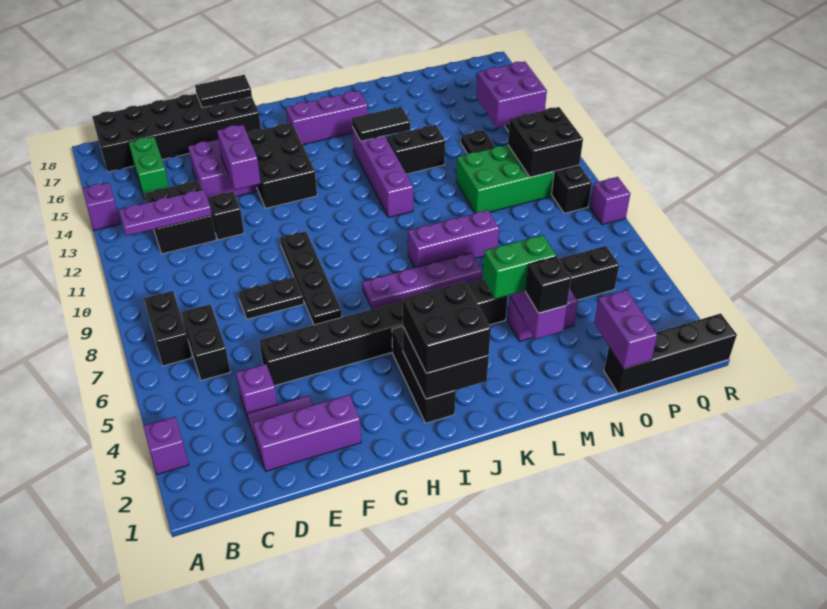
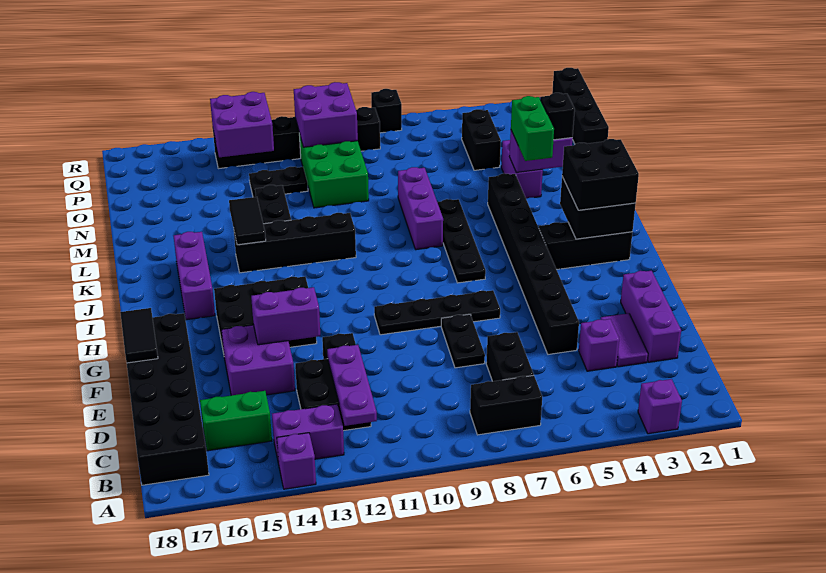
black 1x2 brick [182,304,230,380] -> black 1x2 brick turned to [486,332,534,381]
purple 1x4 plate [362,253,482,309] -> black 1x4 plate [437,199,486,283]
purple 1x4 brick [352,127,413,218] -> black 1x4 brick [234,213,356,273]
purple 1x2 brick [594,290,657,369] -> purple 1x2 brick moved to [272,404,344,463]
black 2x2 brick [508,107,583,177] -> purple 2x2 brick [294,82,358,147]
purple 1x1 brick [590,177,630,225] -> black 1x1 brick [371,89,402,133]

